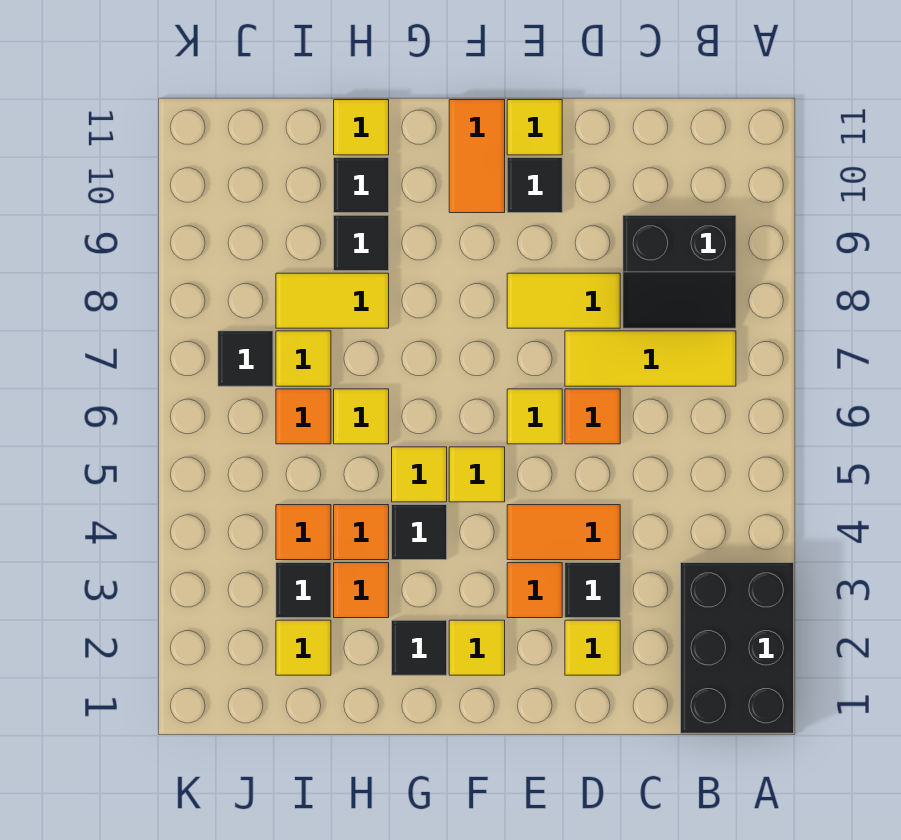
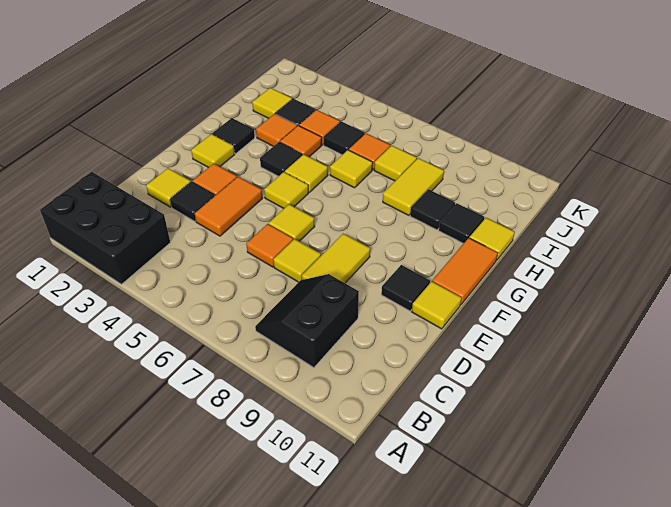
yellow 1x3 tile [565,331,736,386] -> yellow 1x1 tile [273,239,321,282]
orange 1x2 tile [449,100,505,213] -> orange 1x2 tile turned to [432,238,498,305]
black 1x1 tile [218,331,273,386] -> black 1x1 tile moved to [324,121,365,155]

